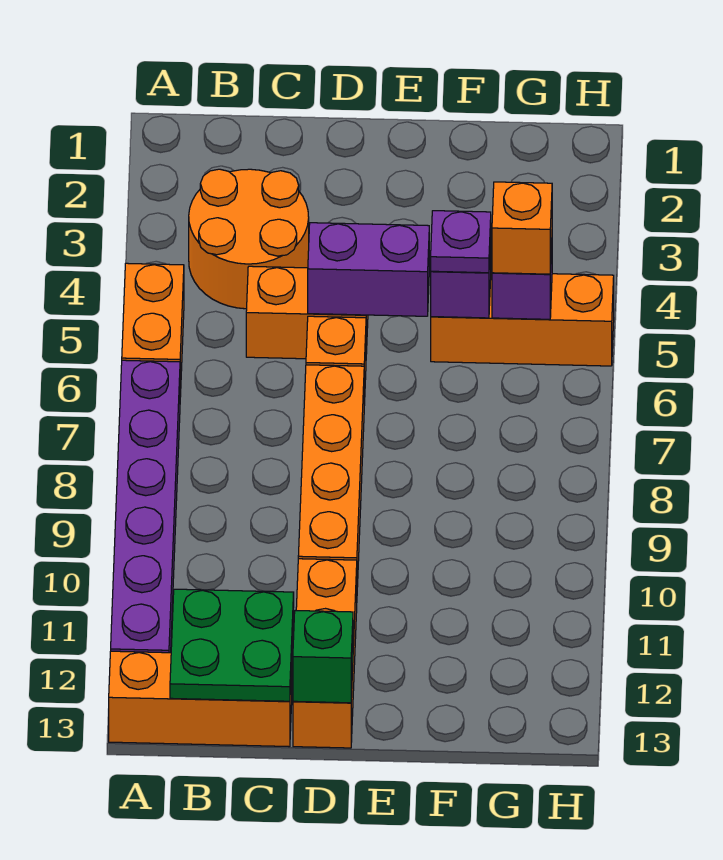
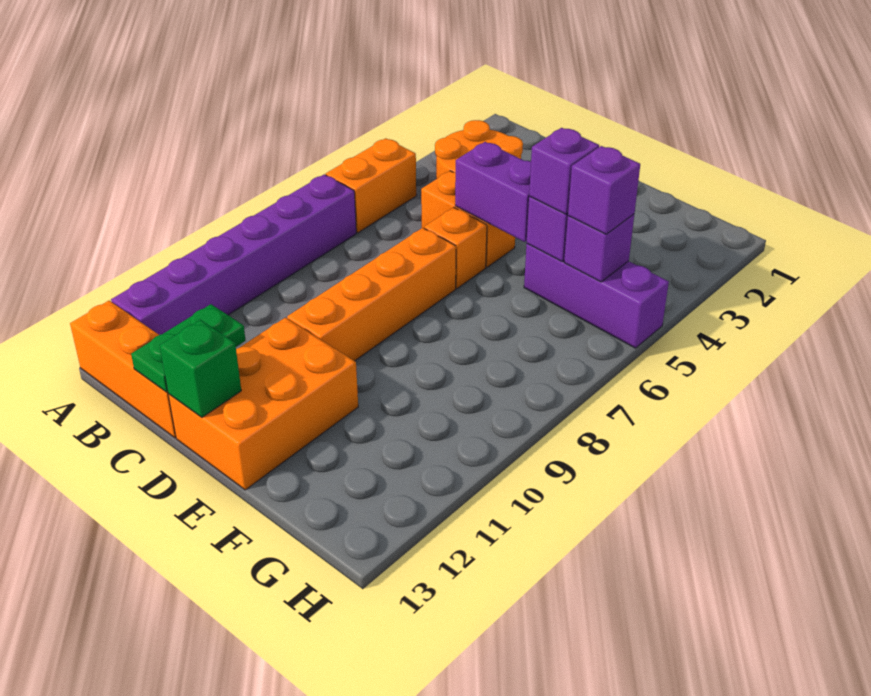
green 2x2 plate [170,589,294,701] -> green 1x2 plate [131,304,246,392]
orange 1x3 brick [293,559,357,748] -> orange 2x3 brick [168,318,358,490]
orange 1x3 brick [431,272,614,366] -> purple 1x3 brick [524,244,669,348]
purple 1x1 plate [431,211,491,273] -> purple 1x1 brick [529,128,599,214]
orange 1x1 brick [492,182,552,274] -> purple 1x1 brick [568,146,640,234]

